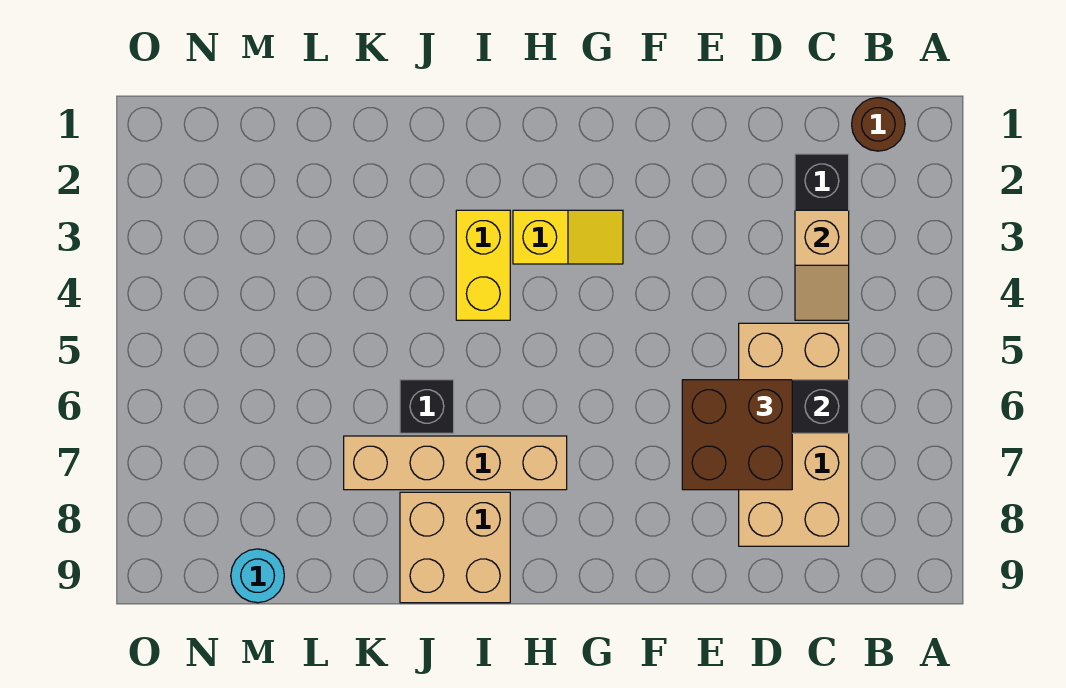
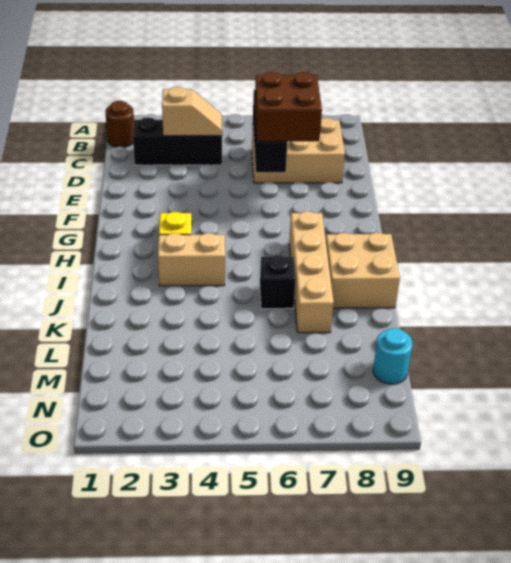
tan 2x4 brick [739,323,849,546] -> tan 2x3 brick [252,118,345,183]
yellow 1x2 brick [456,210,510,320] -> tan 1x2 brick [158,233,225,286]

